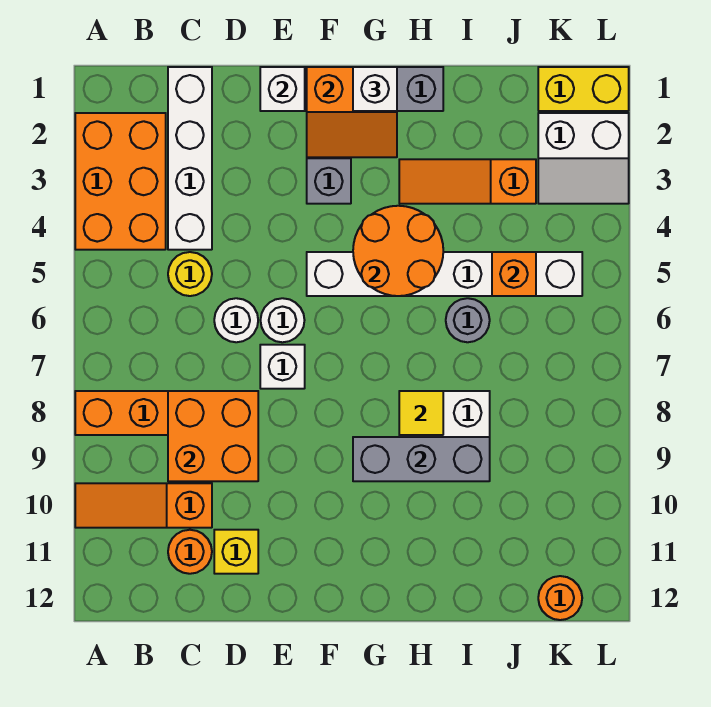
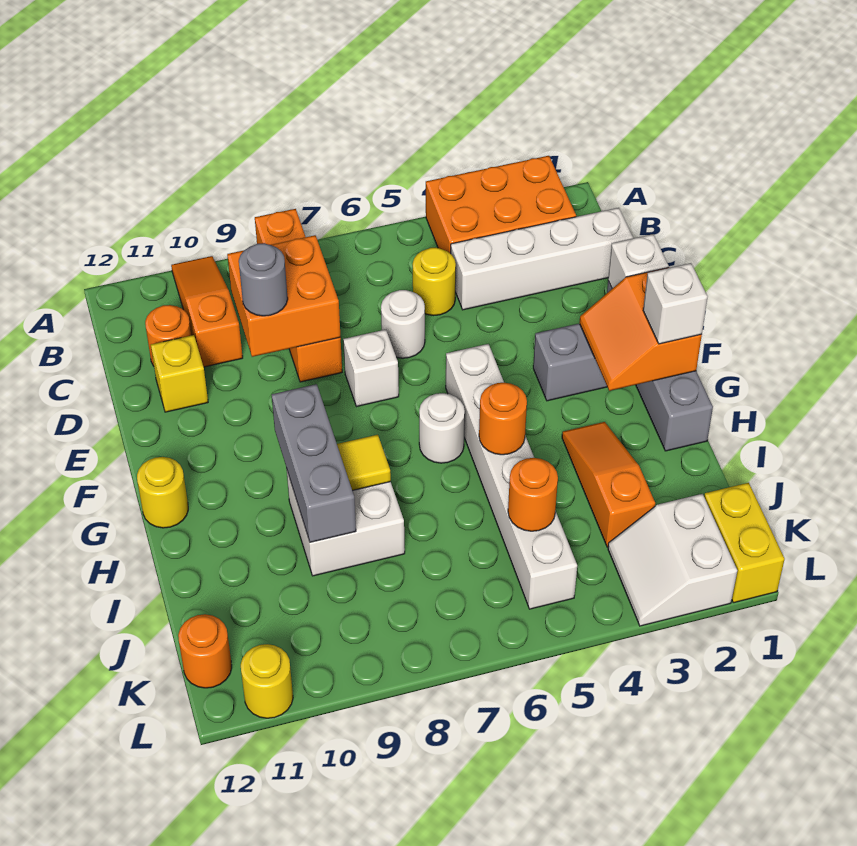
white 1x1 round brick [261,298,305,342] -> white 1x1 round brick moved to [419,393,465,463]
orange 2x2 round brick [353,206,443,296] -> orange 1x1 round brick [479,383,527,455]
none -> yellow 1x1 round brick [137,457,188,528]
grey 1x1 round brick [446,298,490,342] -> grey 1x1 round brick moved to [239,243,288,316]
orange 1x1 brick [492,252,536,296] -> orange 1x1 round brick [508,458,558,531]
none -> yellow 1x1 round brick [241,644,293,718]

